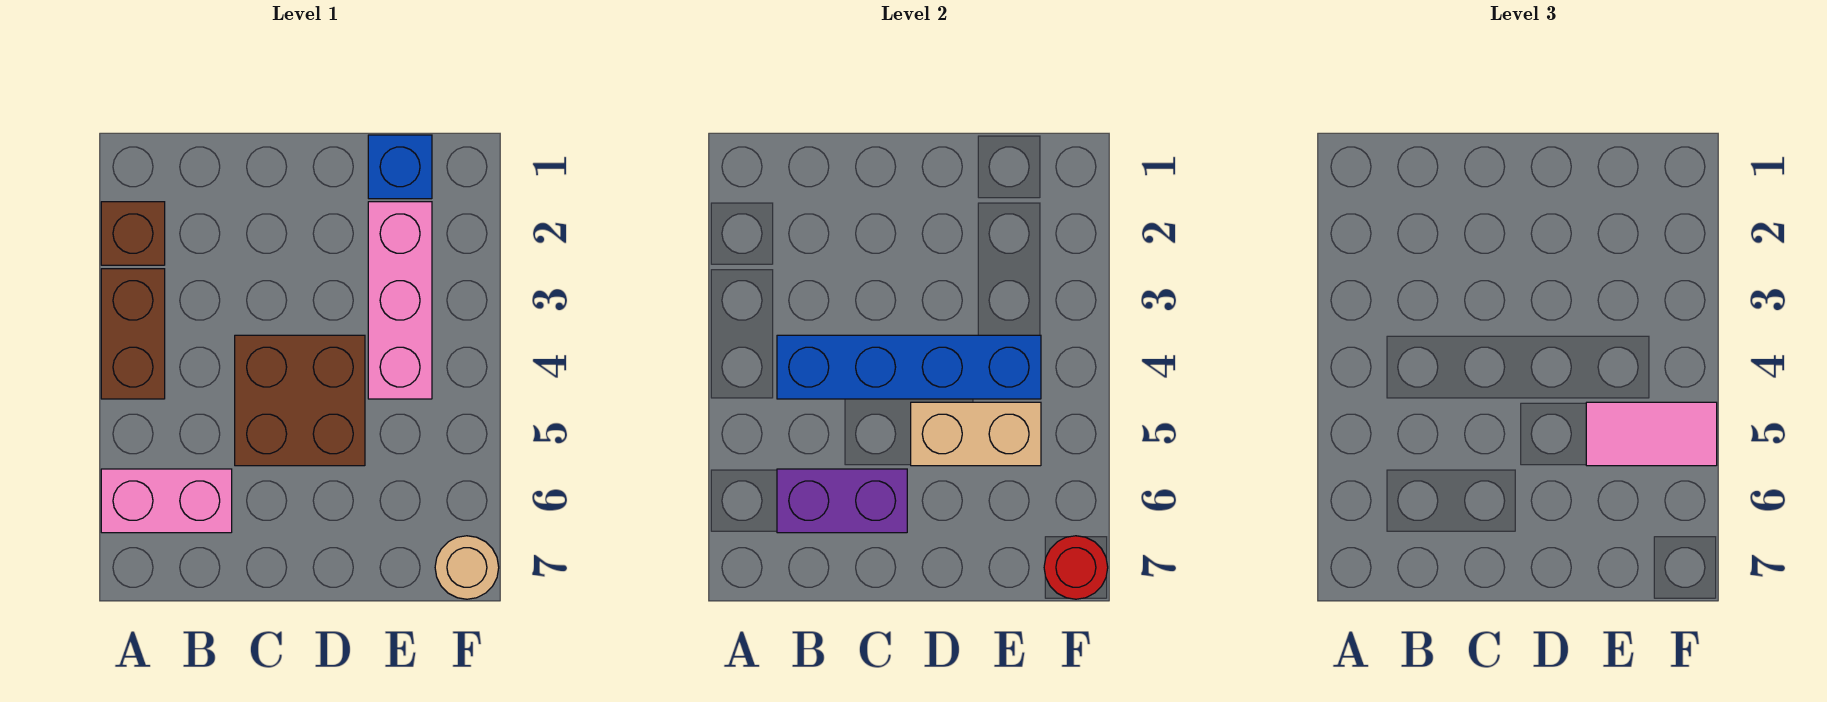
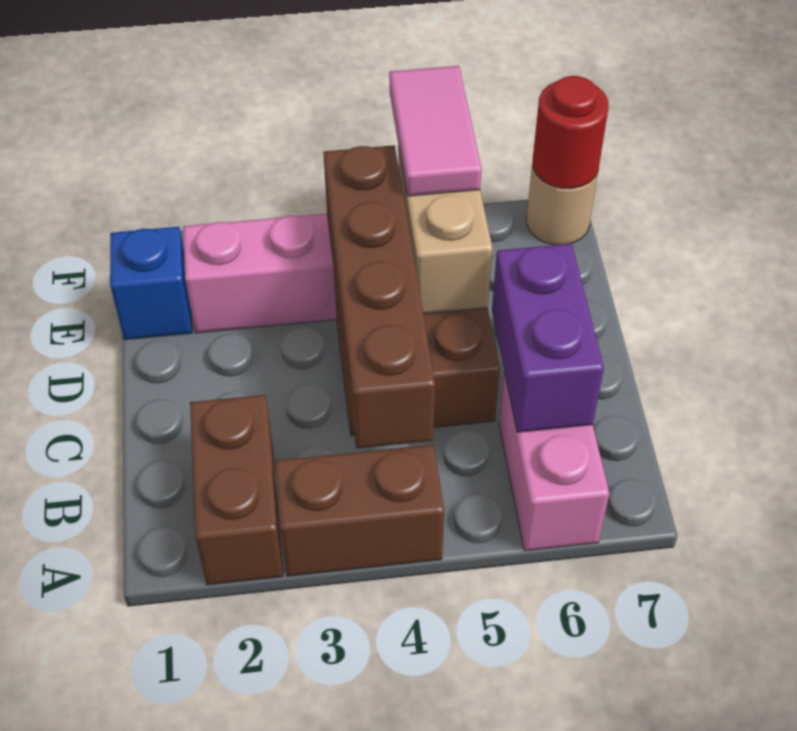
brown 1x1 brick [101,202,165,265] -> brown 1x2 brick [190,395,283,585]
blue 1x4 brick [777,335,1041,399] -> brown 1x4 brick [324,145,435,449]

